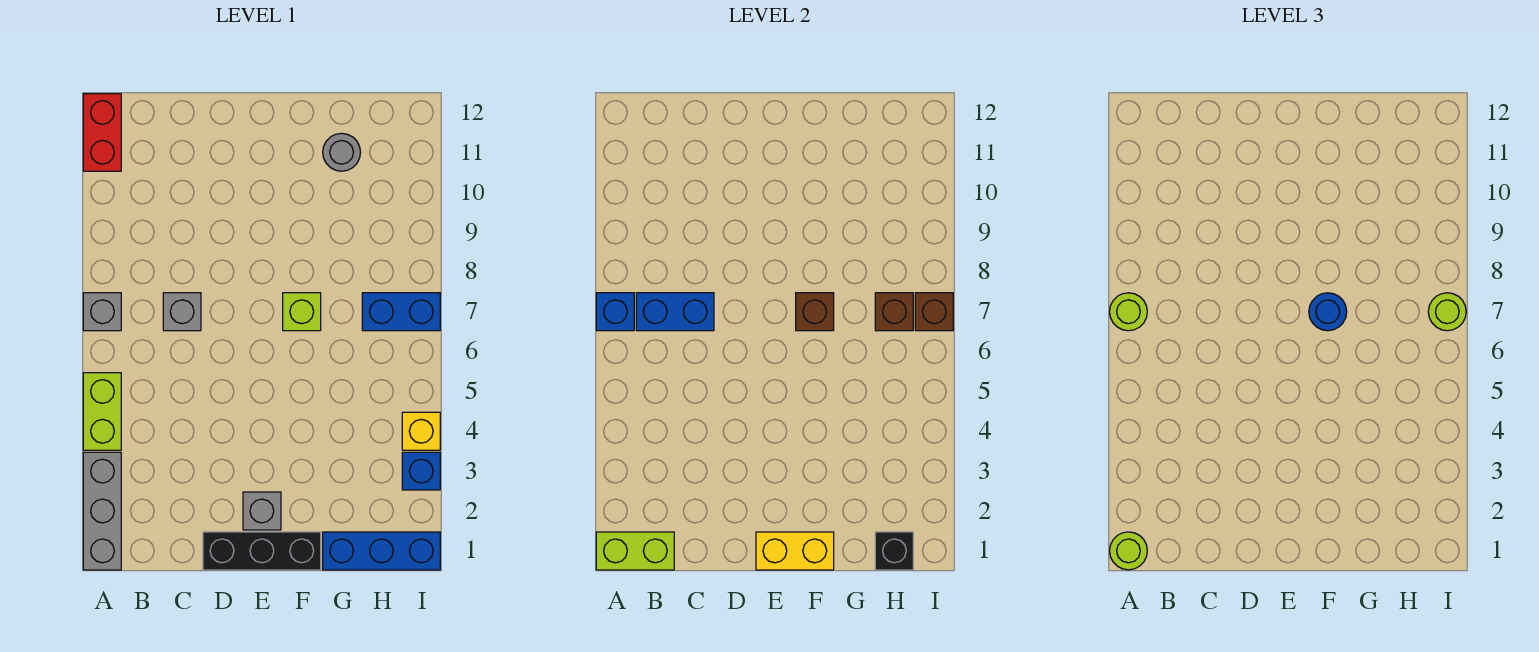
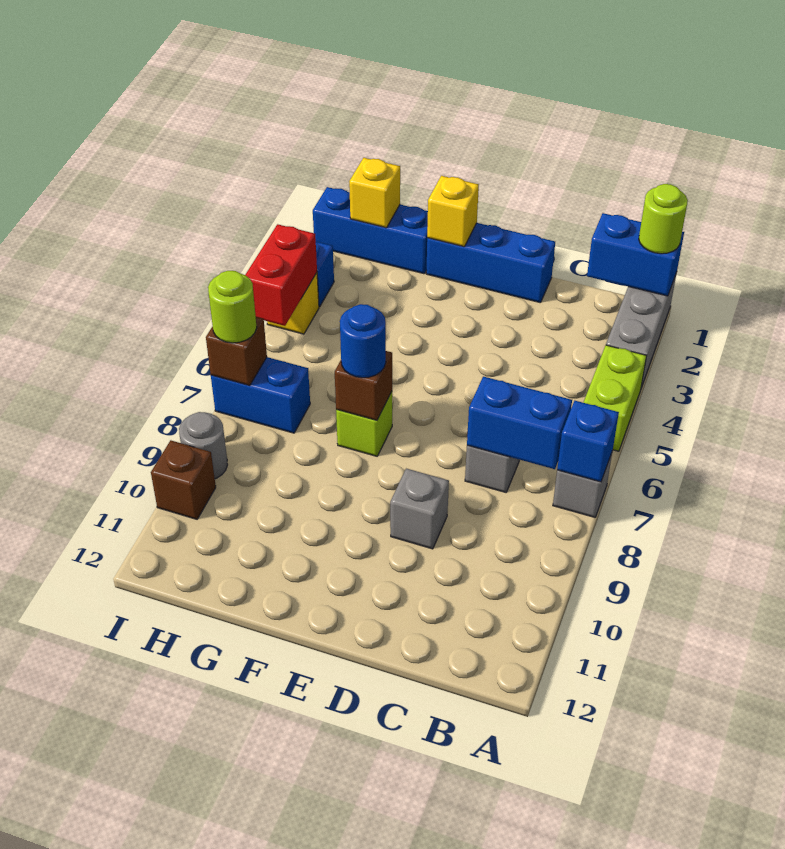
lime 1x2 brick [596,532,674,570] -> blue 1x2 brick [587,213,684,296]
lime 1x1 round brick [1110,293,1147,331] -> none
red 1x2 brick [83,94,121,171] -> red 1x2 brick moved to [245,224,317,326]
black 1x3 brick [203,532,321,570] -> blue 1x3 brick [426,223,555,303]
yellow 1x2 brick [756,532,834,570] -> yellow 1x1 brick [427,176,479,246]
grey 1x1 brick [243,492,281,530] -> grey 1x1 brick moved to [390,469,449,549]
grey 1x1 round brick [323,133,361,171] -> grey 1x1 round brick moved to [179,412,228,479]
black 1x1 brick [875,532,913,570] -> yellow 1x1 brick [349,158,400,228]
brown 1x1 brick [875,293,913,331] -> brown 1x1 brick moved to [151,440,216,519]

